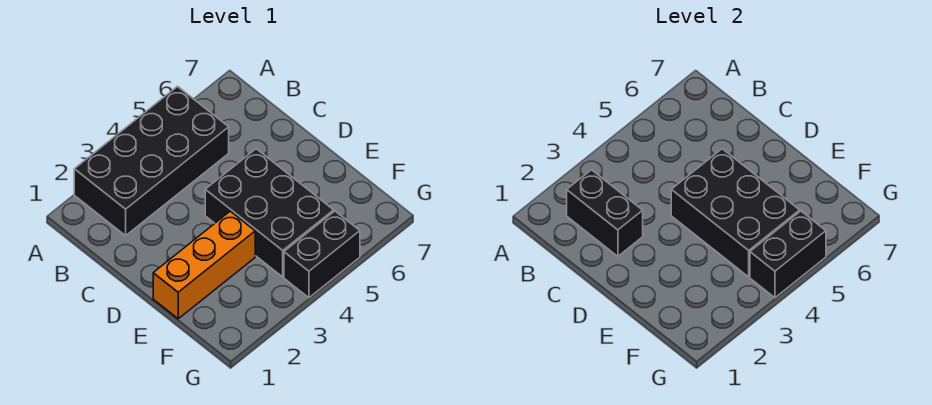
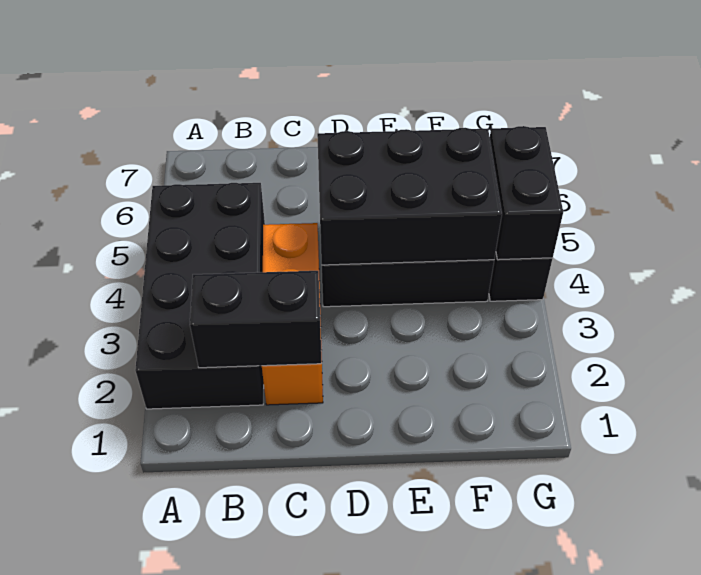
orange 1x3 brick [153,211,255,319] -> orange 1x3 brick moved to [262,223,323,405]

